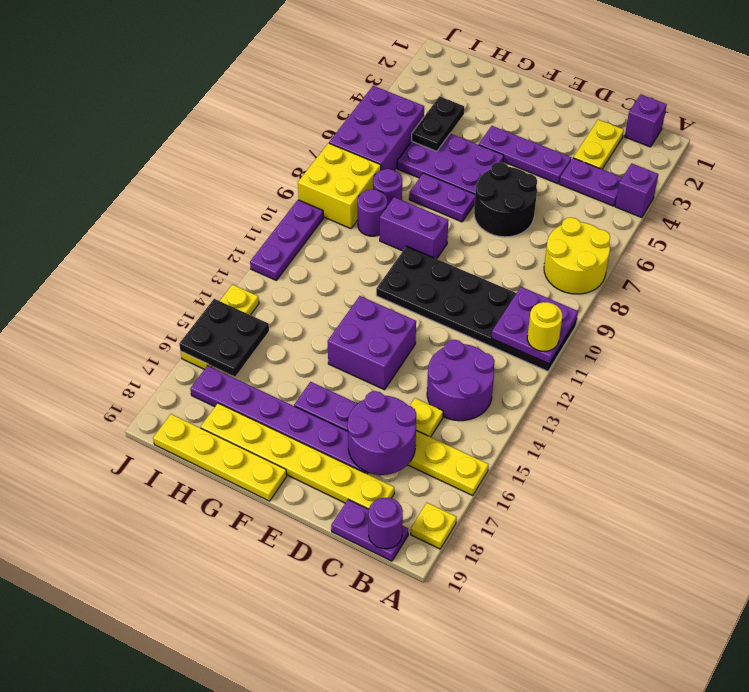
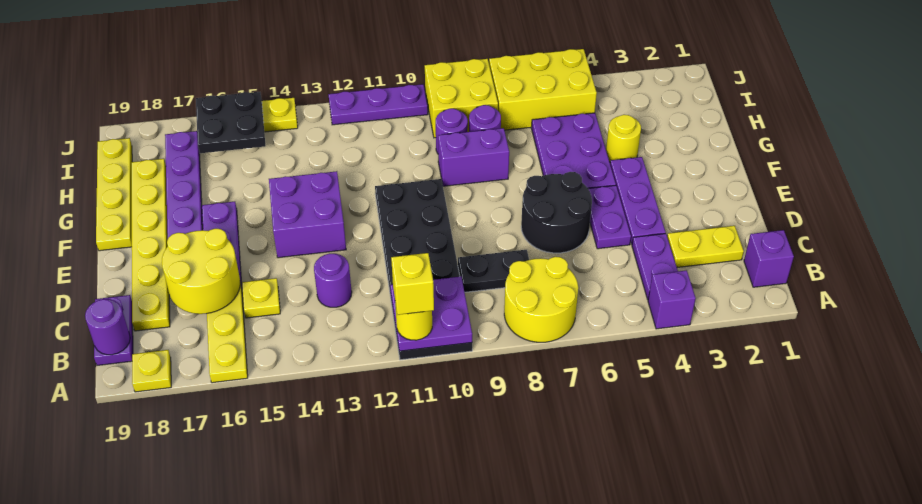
none -> yellow 1x1 brick [391,253,434,315]
purple 2x2 round brick [427,340,495,421] -> purple 1x1 round brick [314,254,352,307]
purple 2x2 round brick [347,391,416,475] -> yellow 2x2 round brick [162,229,241,314]
purple 1x2 plate [409,173,475,222] -> purple 1x2 plate moved to [588,185,631,249]
purple 1x2 brick [380,197,449,259] -> purple 1x2 brick turned to [438,128,509,186]
none -> yellow 1x1 round brick [606,115,641,162]
black 1x2 plate [412,96,464,151] -> black 1x2 plate moved to [458,250,529,292]
purple 2x3 brick [329,86,424,170] -> yellow 2x3 brick [489,49,597,130]

